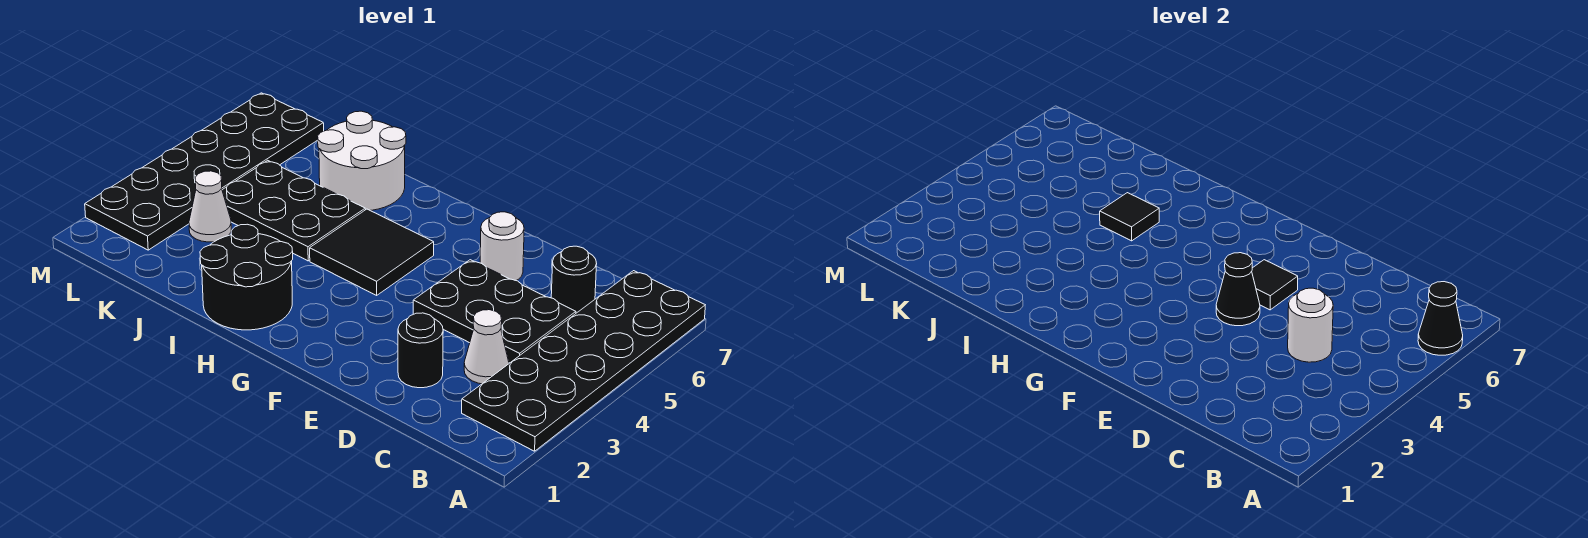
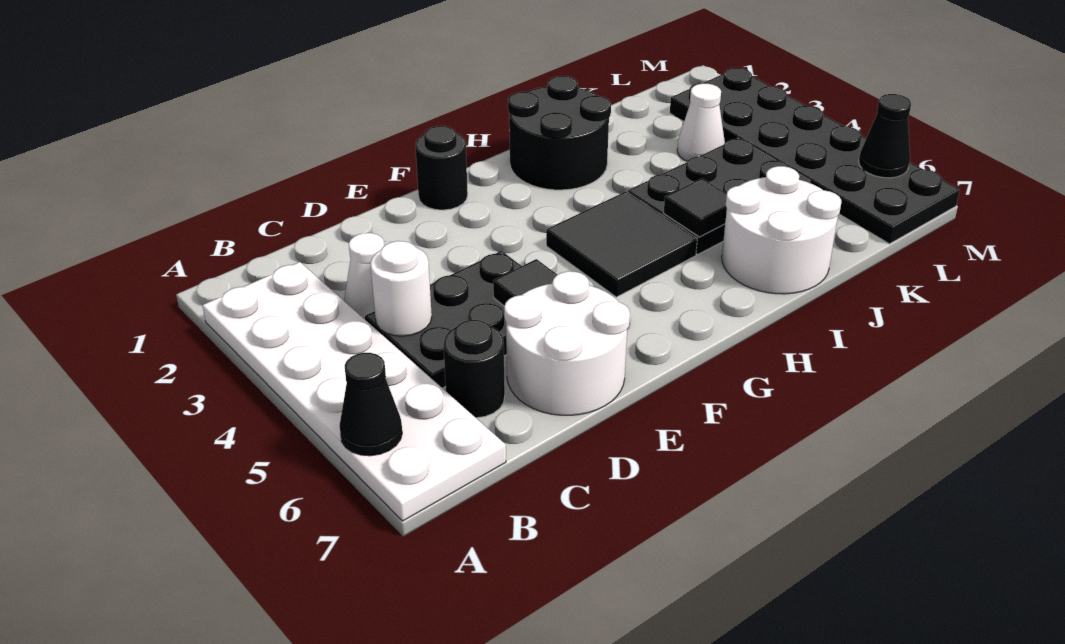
black 2x6 plate [462,271,705,451] -> white 2x6 plate [202,262,506,521]
black 1x1 round brick [398,313,443,388] -> black 1x1 round brick moved to [415,126,468,210]
black 1x1 cone [1216,253,1260,326] -> black 1x1 cone moved to [859,94,911,178]
white 1x1 round brick [480,212,524,281] -> white 2x2 round brick [504,271,630,415]

